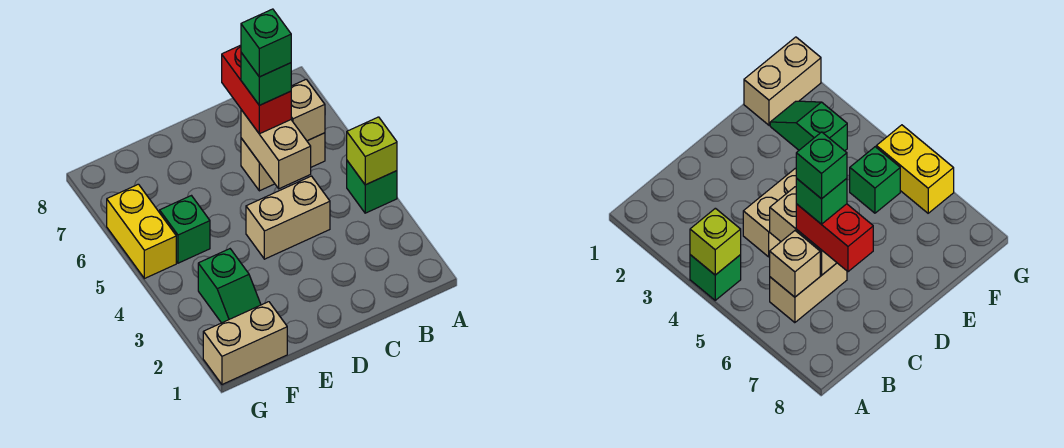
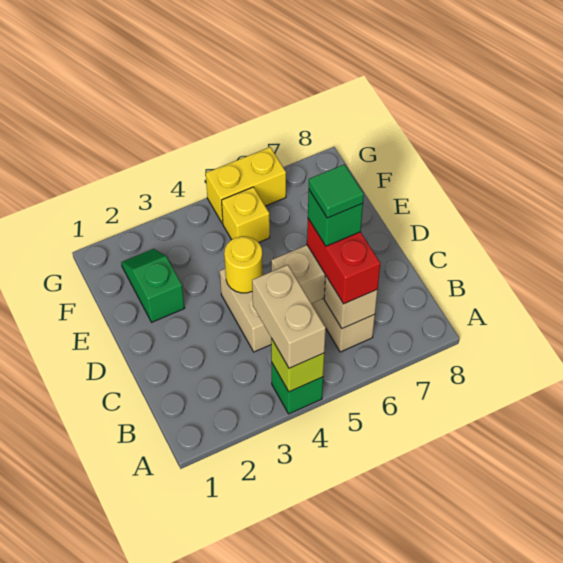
red 1x2 brick [222,45,291,134] -> red 1x2 brick turned to [307,219,380,304]
green 1x1 brick [241,9,291,77] -> green 1x1 tile [309,164,364,218]
none -> yellow 1x1 round brick [224,236,263,293]
tan 1x2 brick [203,302,287,385] -> tan 1x2 brick moved to [252,265,326,368]
green 1x2 slope [198,249,261,323] -> green 1x2 slope turned to [121,249,184,322]
green 1x1 brick [160,196,210,263] -> yellow 1x1 brick [222,187,270,243]

